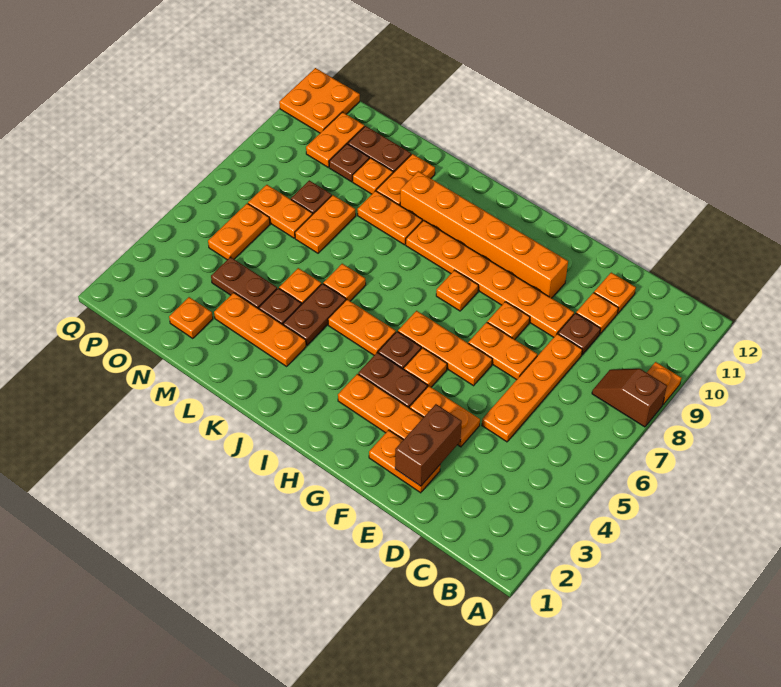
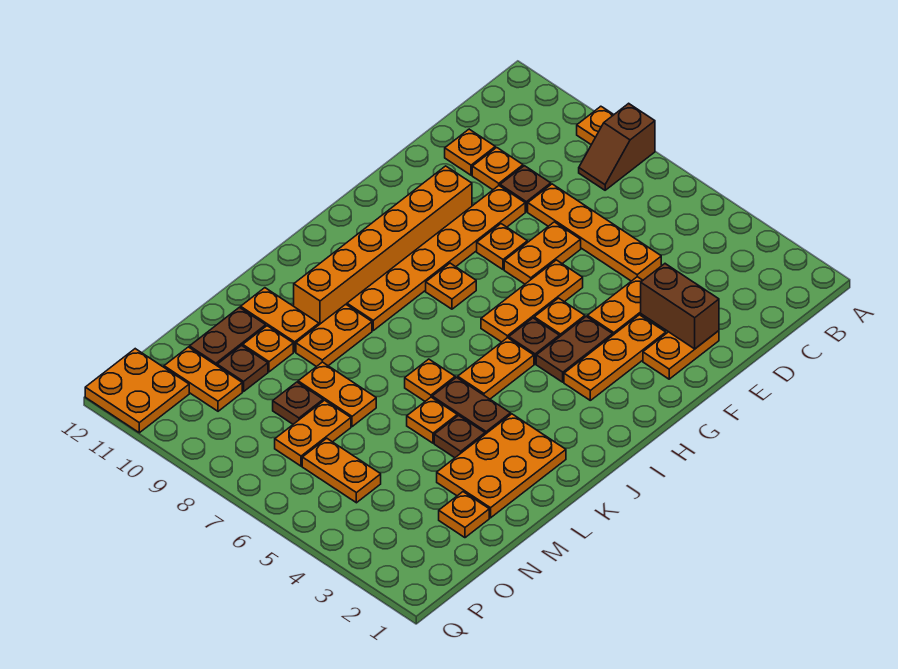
orange 1x3 plate [214,293,306,366] -> orange 2x3 plate [437,414,566,518]
brown 1x2 plate [211,257,277,309] -> none

